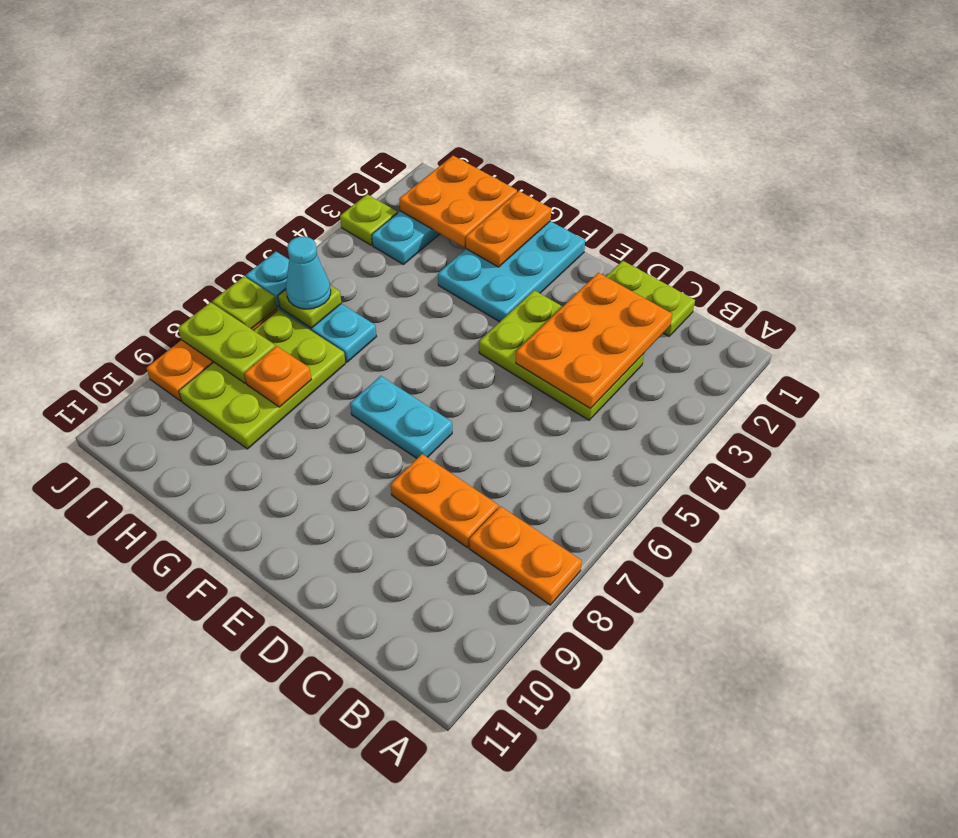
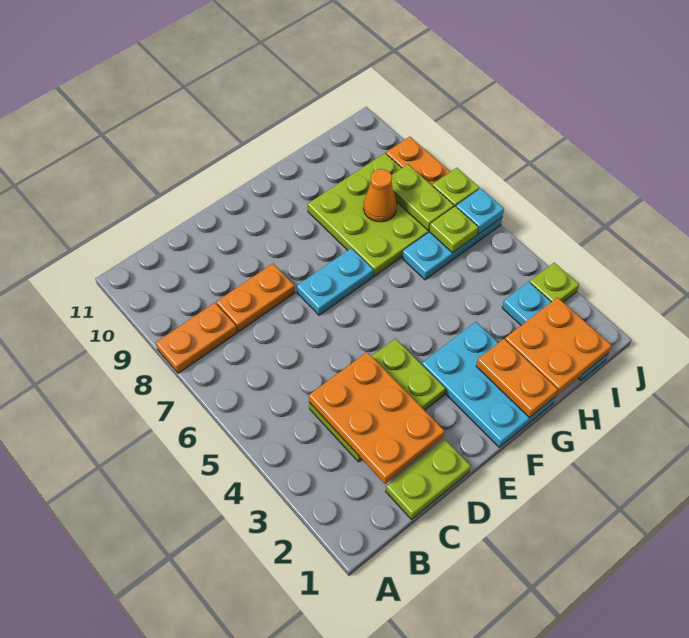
lime 2x3 plate [179,310,346,449] -> lime 3x3 plate [308,153,430,276]
orange 1x1 plate [244,346,311,407] -> orange 1x1 cone [363,169,397,222]
cyan 1x1 cone [286,237,331,309] -> none
lime 1x2 plate [178,302,275,384] -> lime 1x2 plate turned to [392,164,454,231]

